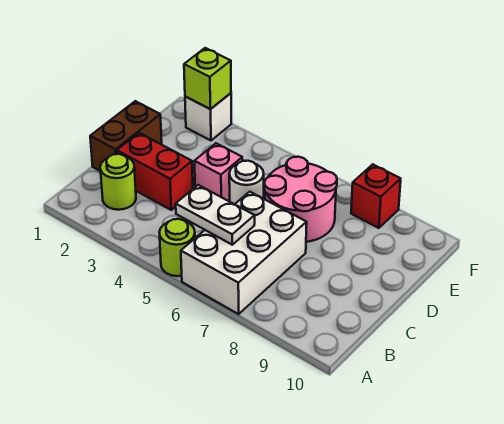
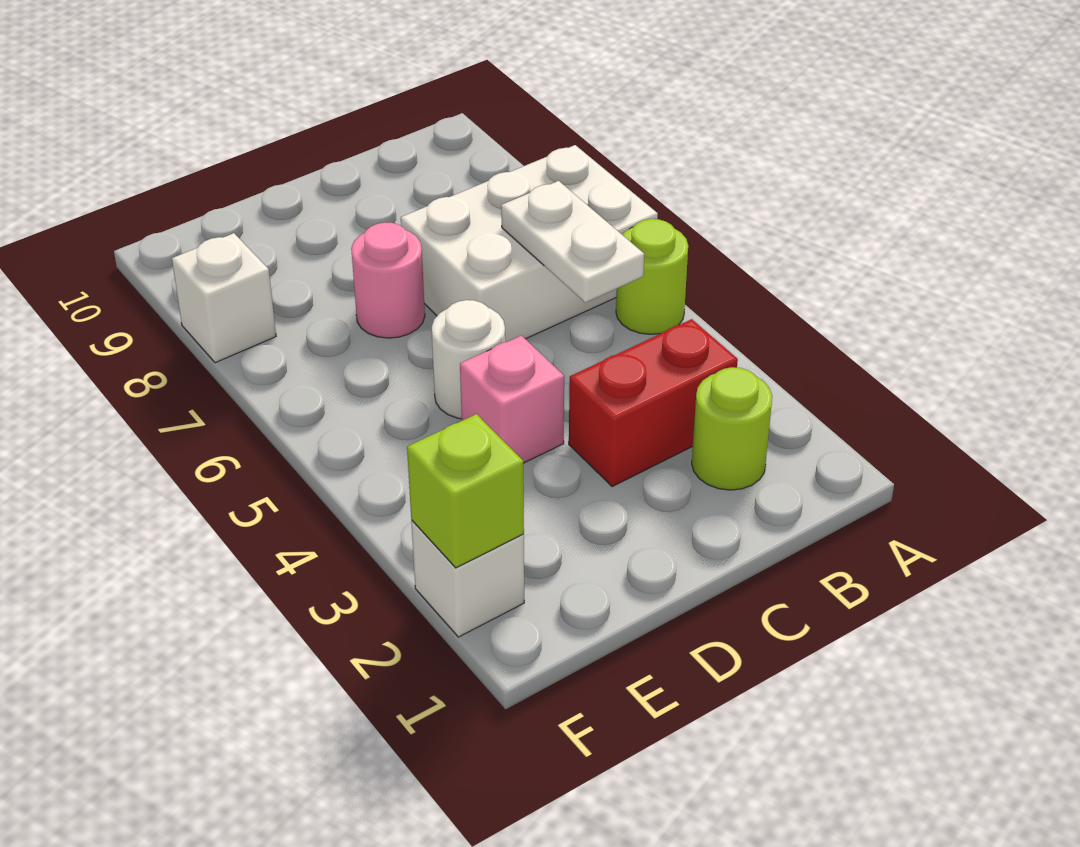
brown 1x2 brick [90,101,162,171] -> none
red 1x2 brick [117,133,193,210] -> red 1x2 brick turned to [569,319,738,487]
pink 2x2 round brick [264,157,337,242] -> pink 1x1 round brick [351,222,425,338]
red 1x1 brick [351,164,401,228] -> white 1x1 brick [172,233,276,363]

